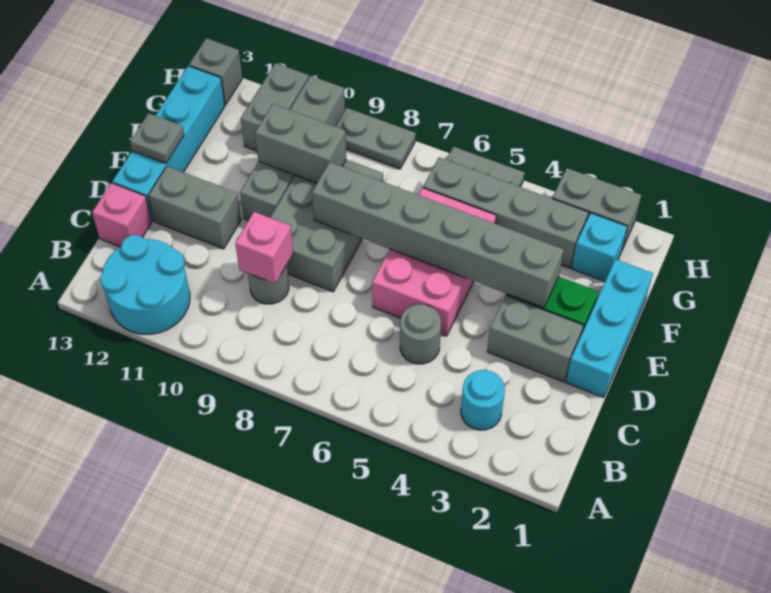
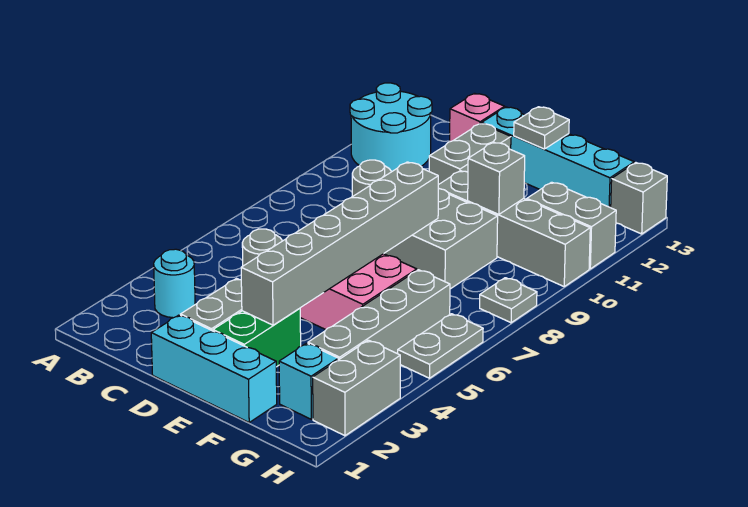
pink 1x1 brick [235,212,293,284] -> none
grey 1x2 brick [255,104,346,183] -> grey 1x1 brick [468,142,525,214]
grey 1x2 plate [336,108,416,169] -> grey 1x1 plate [480,278,537,323]

